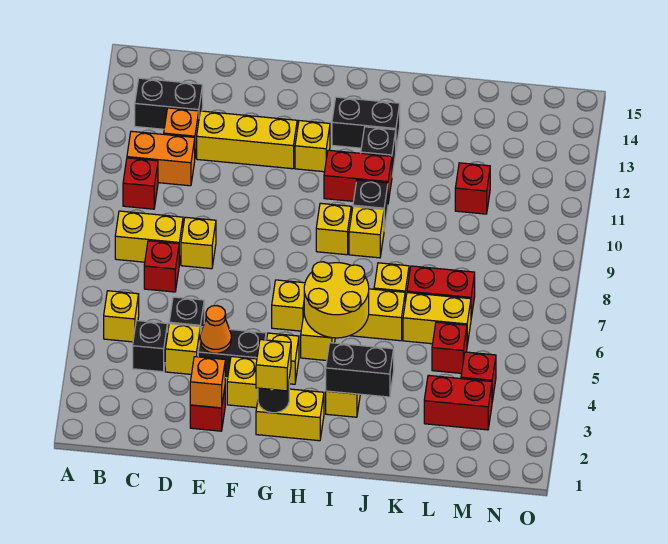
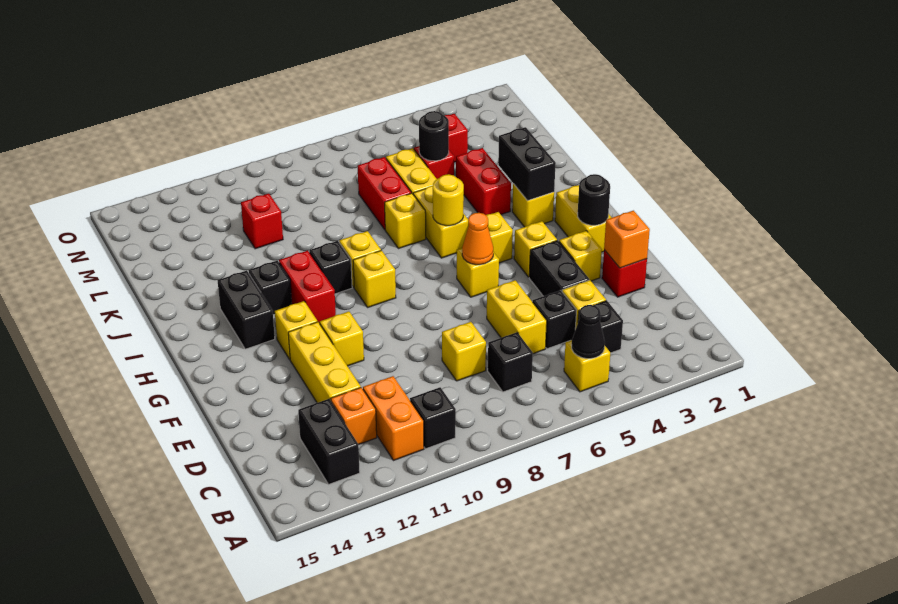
none -> black 1x1 cone [572,305,605,359]
yellow 1x2 brick [115,211,183,265] -> yellow 1x2 brick moved to [487,280,547,354]
red 1x1 brick [123,158,158,209] -> black 1x1 brick [410,387,456,449]
red 1x1 brick [144,241,179,292] -> black 1x1 brick [488,332,533,392]
orange 1x1 cone [200,306,231,353] -> orange 1x1 cone moved to [462,213,493,265]
yellow 1x1 brick [256,340,291,391] -> yellow 1x1 brick moved to [320,311,364,366]
yellow 2x2 round brick [304,262,369,338] -> yellow 1x1 round brick [433,174,464,226]
red 1x2 brick [424,375,492,430] -> red 1x2 brick moved to [456,148,511,215]
none -> black 1x1 round brick [419,111,449,161]

